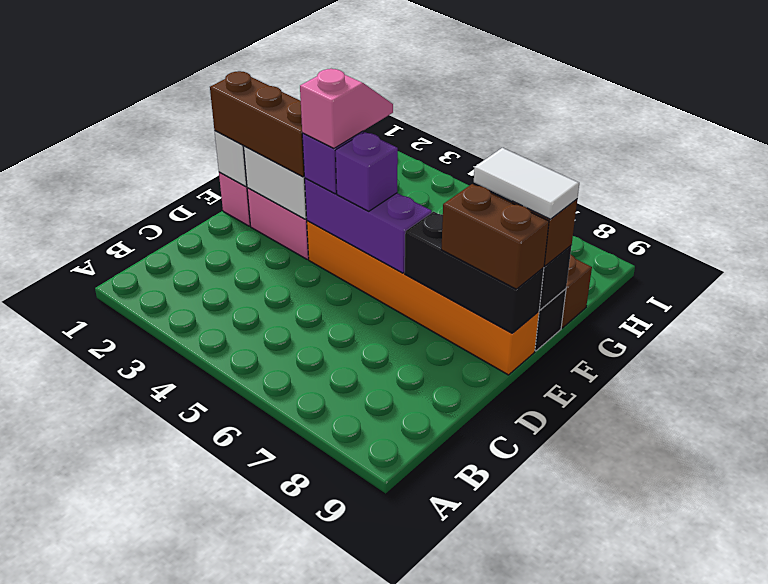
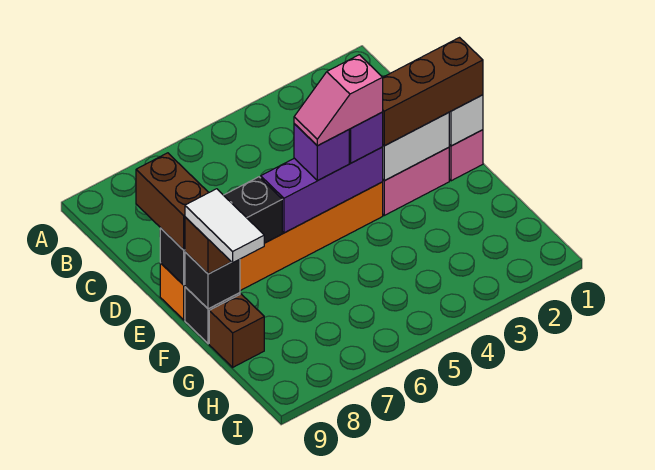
pink 1x2 slope [300,69,393,148] -> pink 1x2 slope turned to [294,55,383,146]
brown 1x2 brick [441,184,549,289] -> brown 1x2 brick turned to [136,153,209,250]
white 1x2 tile [474,148,579,219] -> white 1x2 tile turned to [185,189,264,263]

